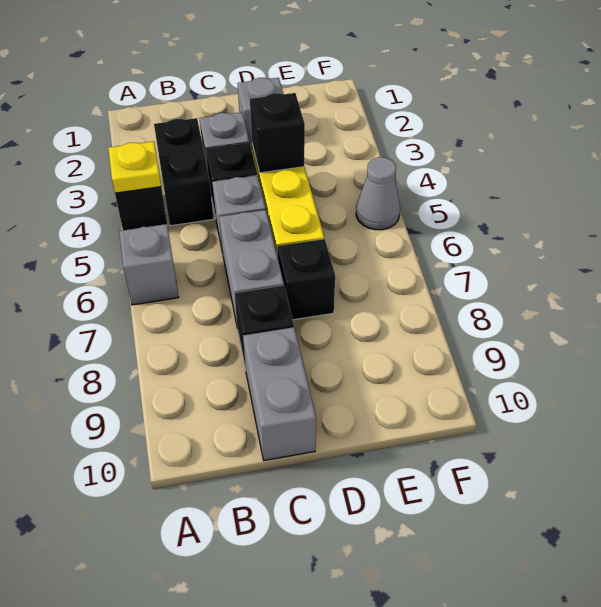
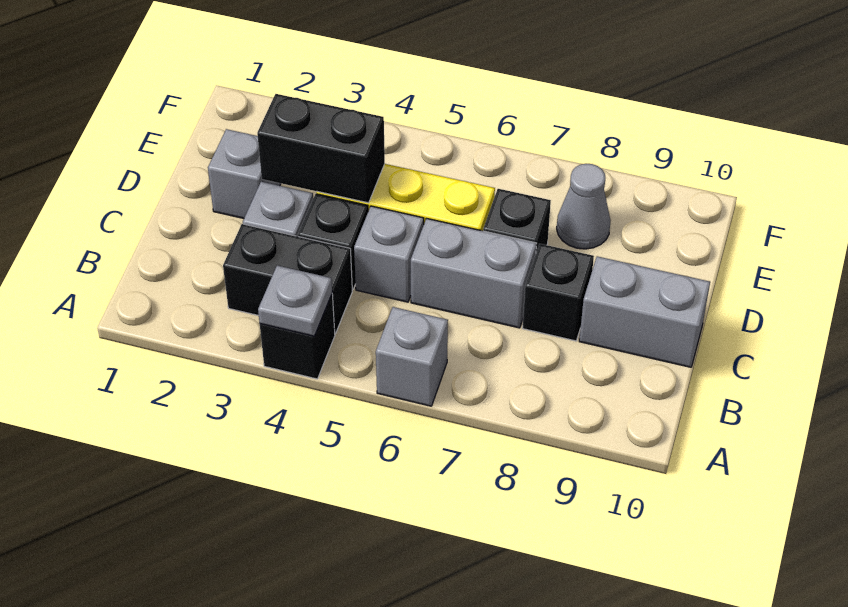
yellow 1x1 plate [108,141,161,193] -> grey 1x1 plate [258,266,332,336]
black 1x1 brick [250,93,305,173] -> black 1x2 brick [257,94,385,203]
grey 1x1 cone [356,157,400,230] -> grey 1x1 cone moved to [557,164,611,249]

